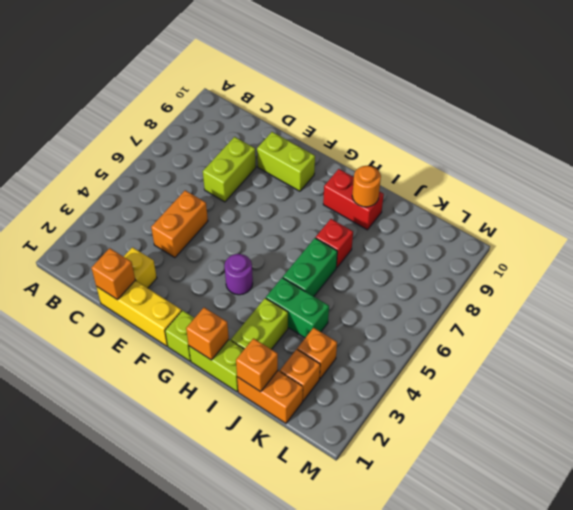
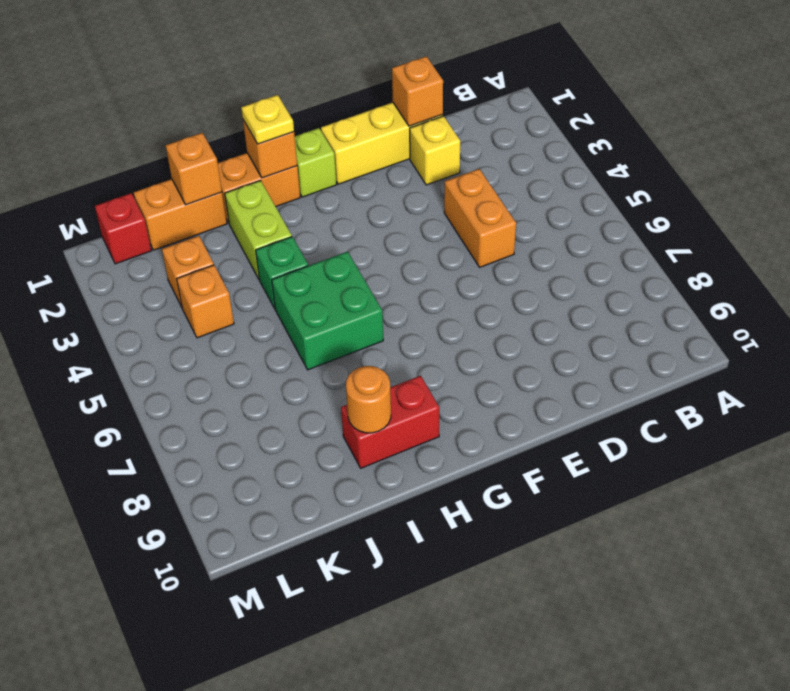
lime 1x2 brick [203,137,256,202] -> none
lime 1x2 brick [257,132,315,191] -> none
purple 1x1 round brick [224,254,253,295] -> none
lime 1x2 brick [189,340,244,392] -> orange 1x2 brick [218,153,300,223]
none -> yellow 1x1 plate [241,95,294,144]
green 1x2 brick [266,278,329,338] -> green 1x1 brick [256,237,308,308]
green 1x2 brick [283,238,337,296] -> green 2x2 brick [272,252,383,370]
red 1x1 brick [316,219,353,268] -> red 1x1 brick moved to [95,193,151,264]
orange 1x1 brick [280,349,320,401] -> orange 1x1 brick moved to [177,265,234,338]

